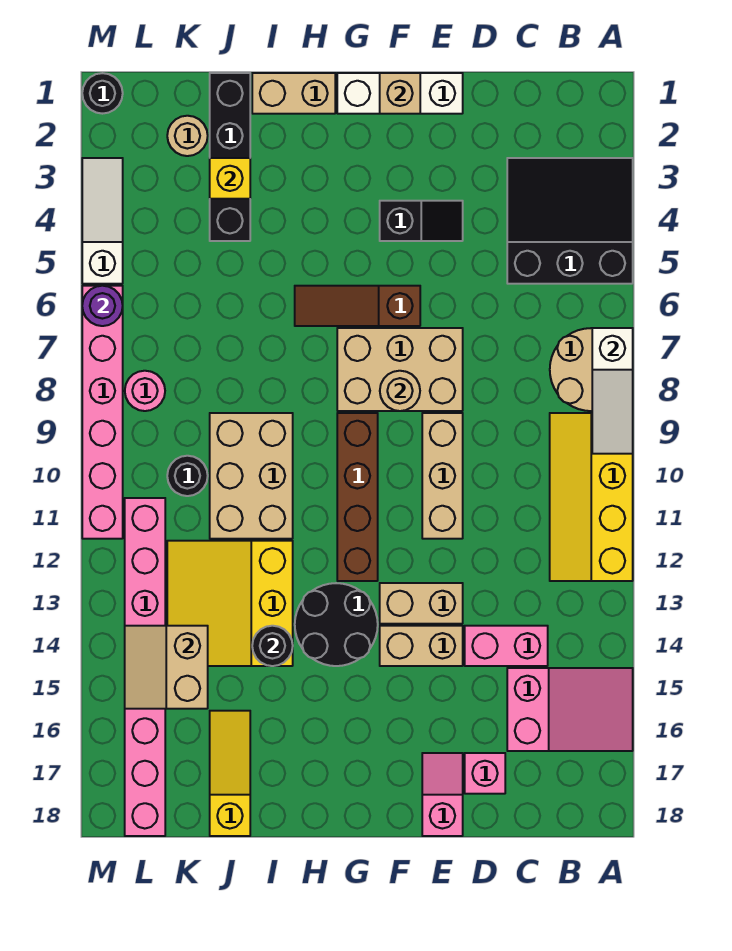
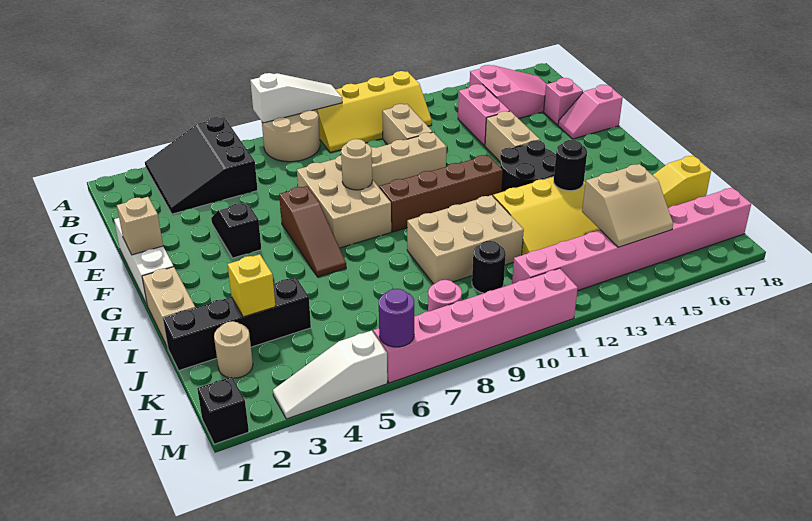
pink 2x3 slope [507,668,633,751] -> pink 2x3 slope turned to [470,65,546,119]
tan 1x2 brick [380,583,463,624] -> tan 1x2 brick moved to [382,104,432,145]
black 1x1 round brick [82,73,123,114] -> black 1x1 brick [197,377,249,444]

